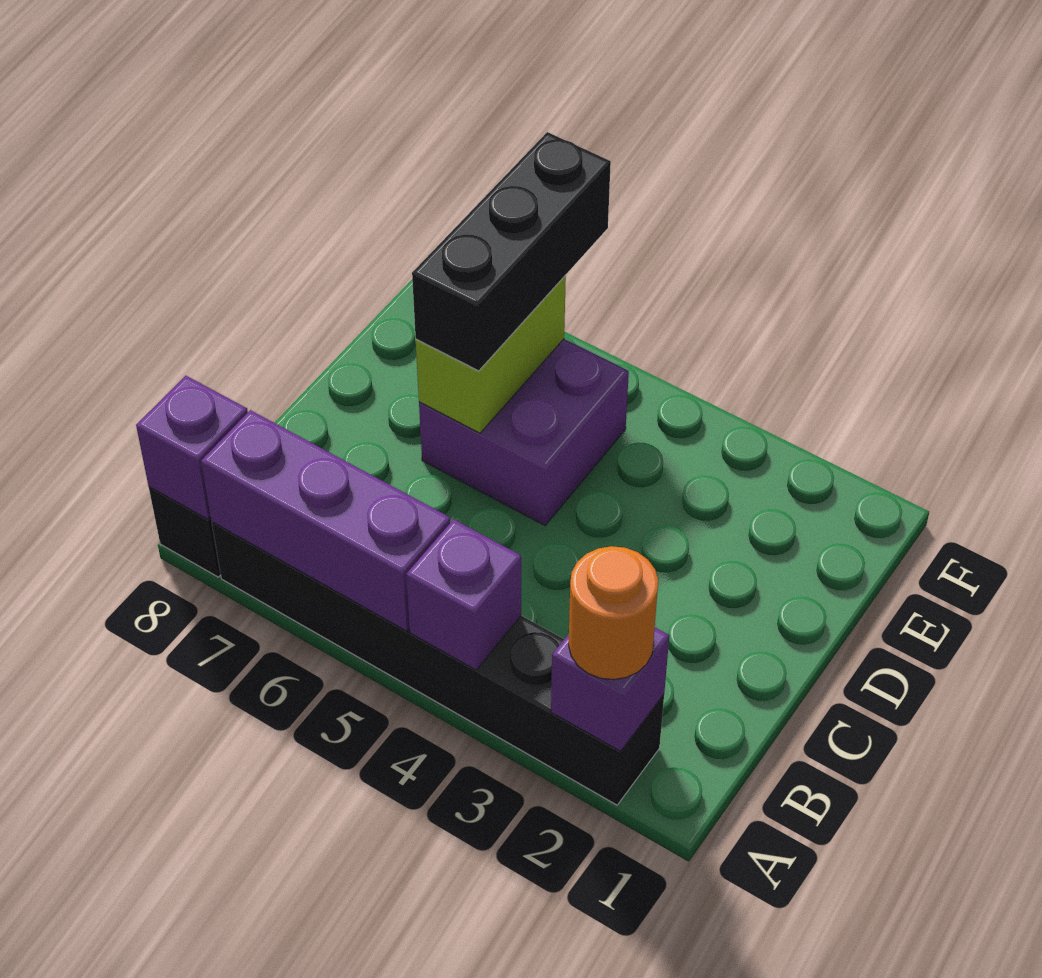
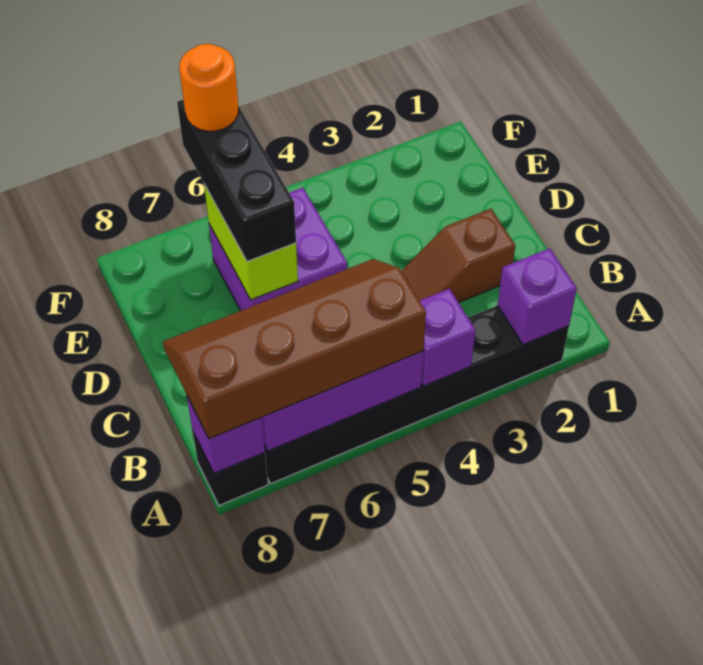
orange 1x1 round brick [569,546,658,680] -> orange 1x1 round brick moved to [179,44,239,131]
none -> brown 2x4 slope [163,259,426,439]
none -> brown 1x2 slope [402,209,515,302]

